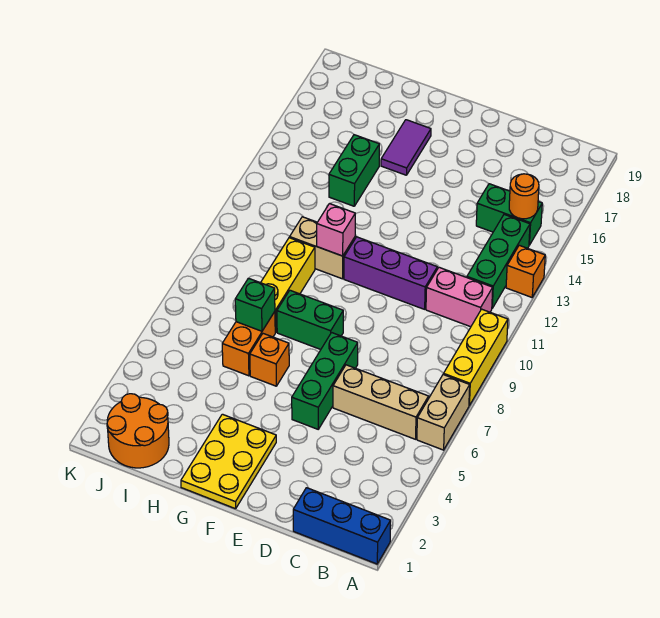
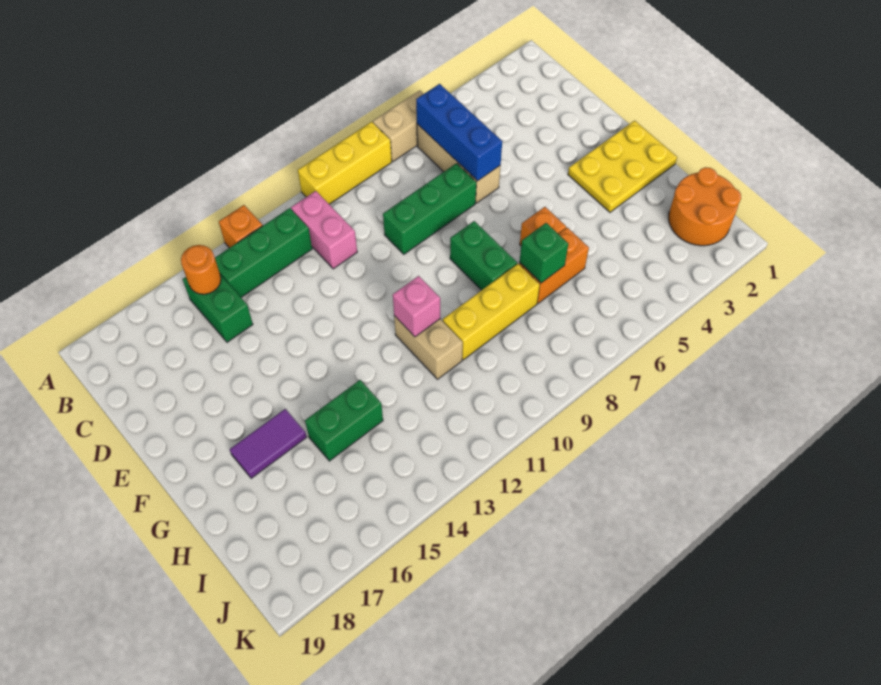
blue 1x3 brick [293,488,391,564] -> blue 1x3 brick moved to [416,84,502,181]
purple 1x3 brick [344,237,437,309] -> none
green 1x3 brick [292,333,358,429] -> green 1x3 brick moved to [383,163,476,254]

